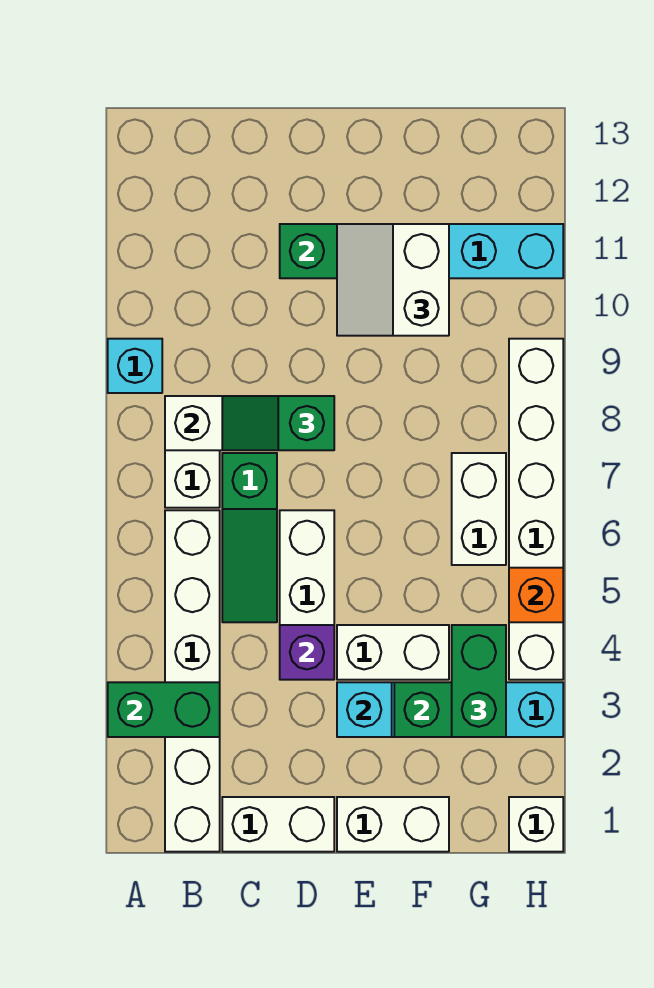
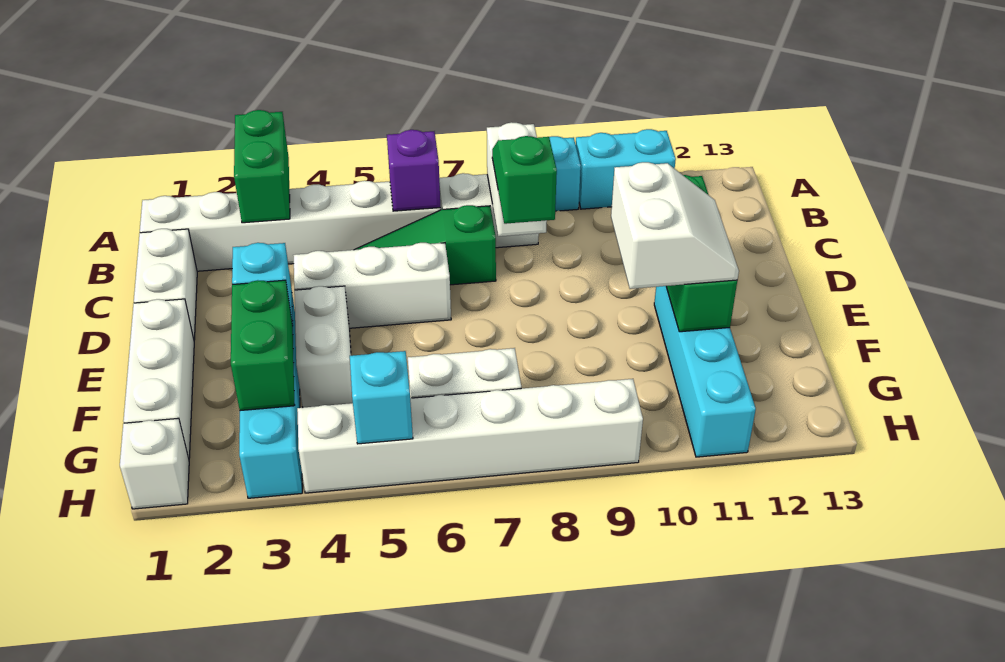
none -> cyan 1x2 brick [576,129,676,209]
purple 1x1 brick [280,625,334,680] -> purple 1x1 brick moved to [387,130,440,211]
white 1x2 brick [337,797,449,852] -> white 1x3 brick [123,299,194,459]
white 2x2 slope [337,224,449,336] -> white 2x2 slope turned to [611,162,739,289]
green 1x2 brick [452,625,506,737] -> none
orange 1x1 brick [509,568,563,622] -> cyan 1x1 brick [350,351,413,444]

